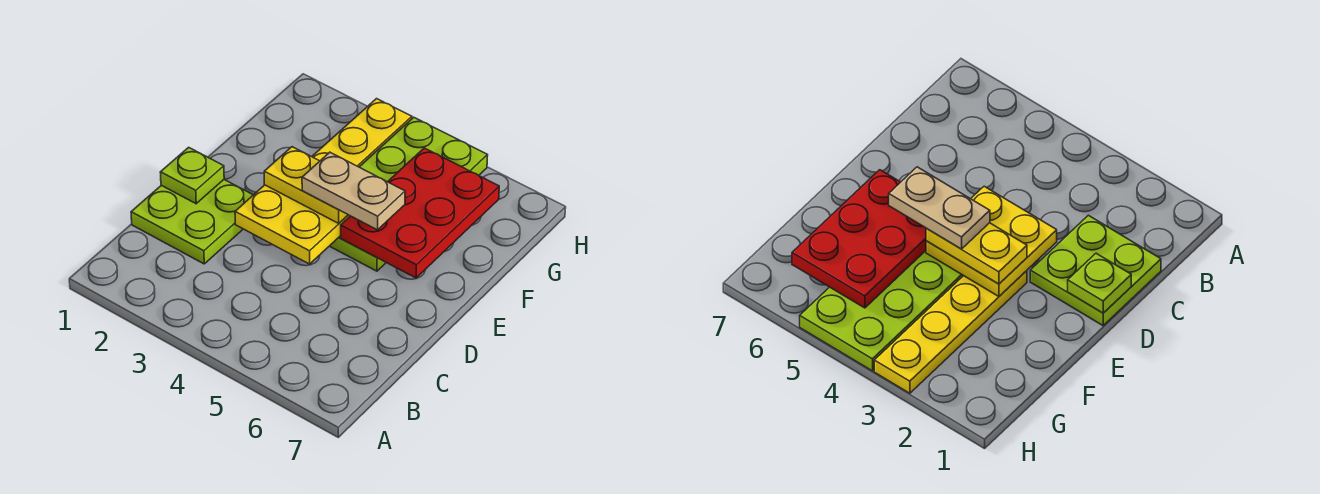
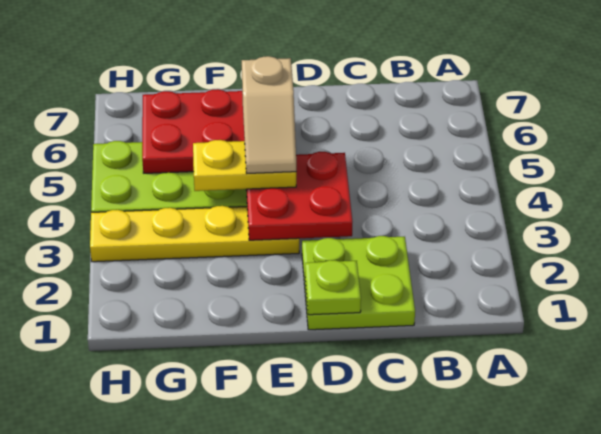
yellow 2x2 plate [235,185,350,264] -> red 2x2 plate [246,152,352,240]
yellow 1x2 plate [264,147,348,223] -> yellow 1x2 plate turned to [193,140,296,191]
tan 1x2 plate [302,152,405,230] -> tan 1x2 slope [242,56,296,173]

